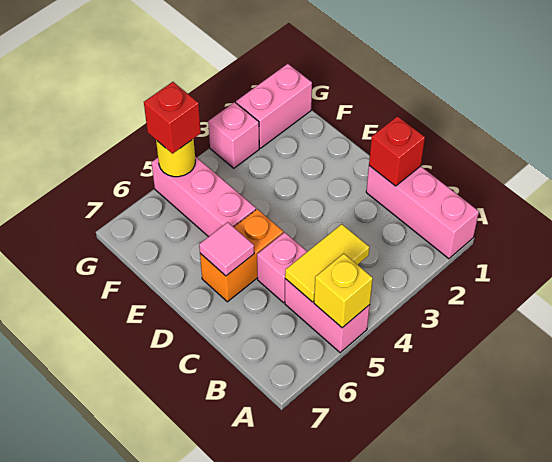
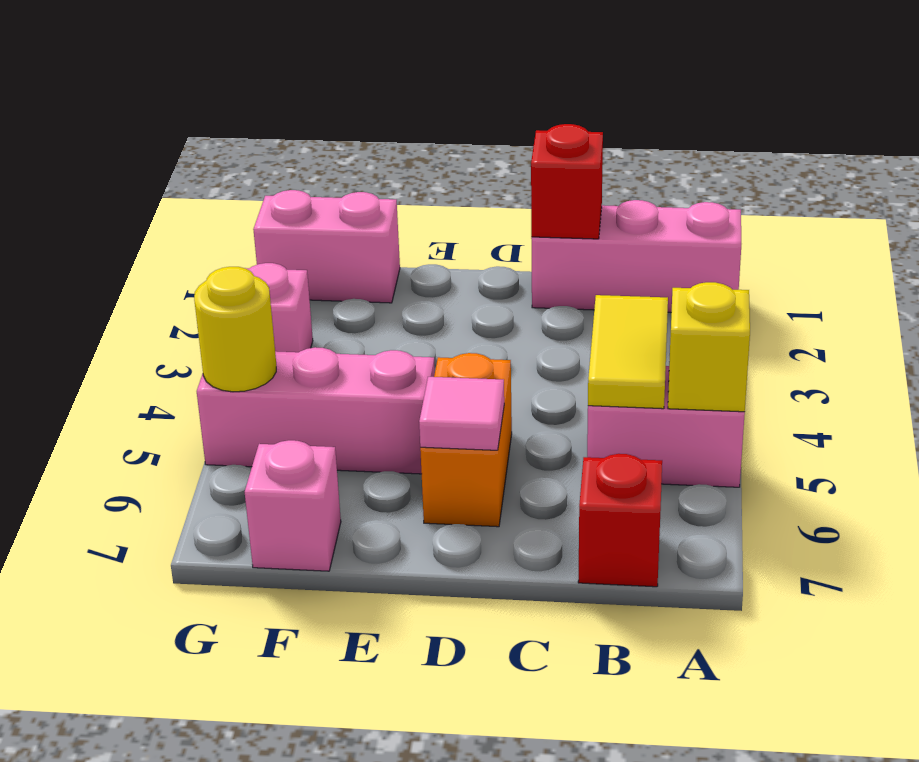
pink 1x1 brick [257,232,307,303] -> pink 1x1 brick moved to [245,440,341,571]
pink 1x2 brick [236,64,312,148] -> pink 1x2 brick turned to [253,190,400,303]
red 1x1 brick [144,82,201,154] -> red 1x1 brick moved to [578,454,662,587]

